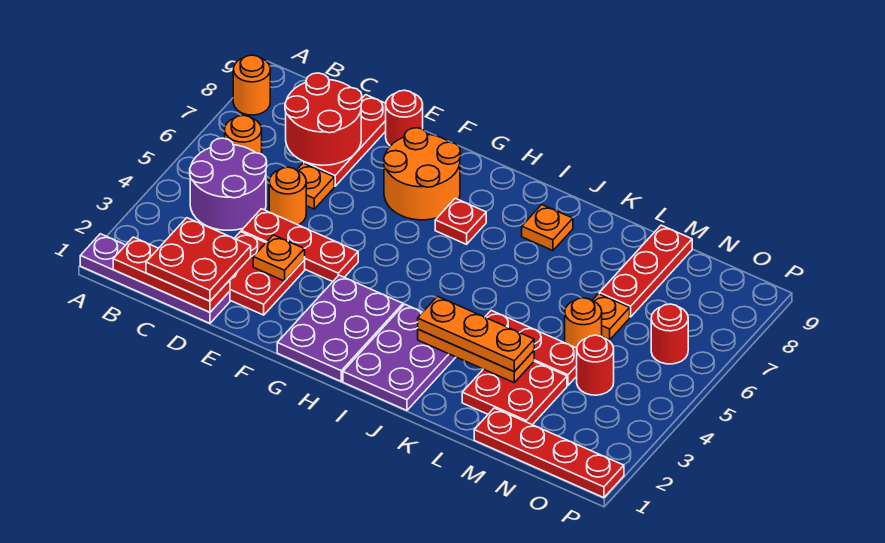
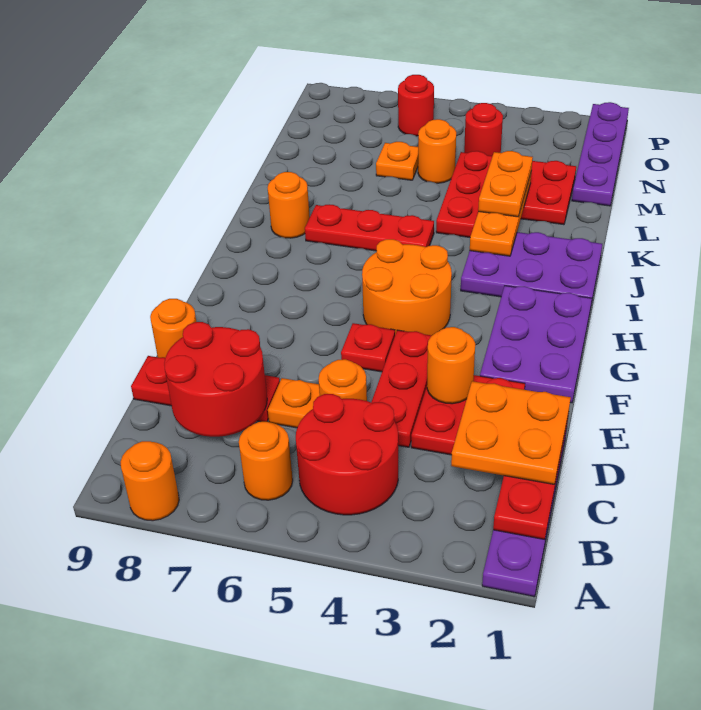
purple 2x2 round brick [190,138,267,230] -> red 2x2 round brick [296,394,398,515]
red 2x2 plate [146,218,251,301] -> orange 2x2 plate [451,381,571,485]
orange 1x1 plate [253,235,305,281] -> orange 1x1 round brick [427,327,475,404]
red 1x1 round brick [386,90,423,146] -> orange 1x1 round brick [150,299,196,358]
orange 2x2 round brick [384,128,461,220] -> orange 2x2 round brick moved to [362,239,452,335]
purple 2x3 plate [277,275,403,381] -> purple 2x3 plate turned to [480,286,592,403]
red 1x1 plate [435,198,486,244] -> red 1x1 plate moved to [341,323,395,372]
orange 1x3 plate [418,296,534,372] -> orange 1x2 plate [478,151,533,217]
orange 1x1 plate [522,205,573,251] -> orange 1x1 round brick [268,172,310,238]
red 1x4 plate [474,408,624,498] -> purple 1x4 plate [572,102,629,206]
red 1x3 plate [599,225,692,317] -> red 1x3 plate moved to [305,205,434,251]

